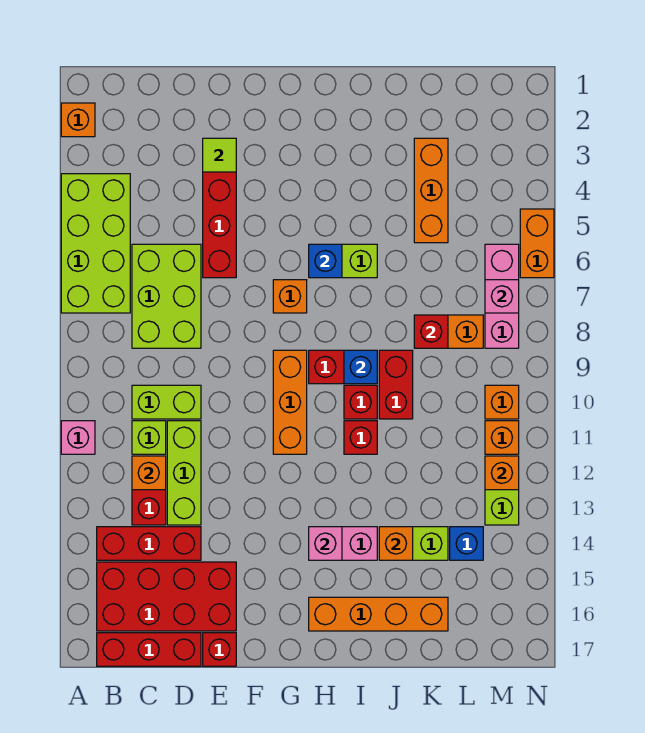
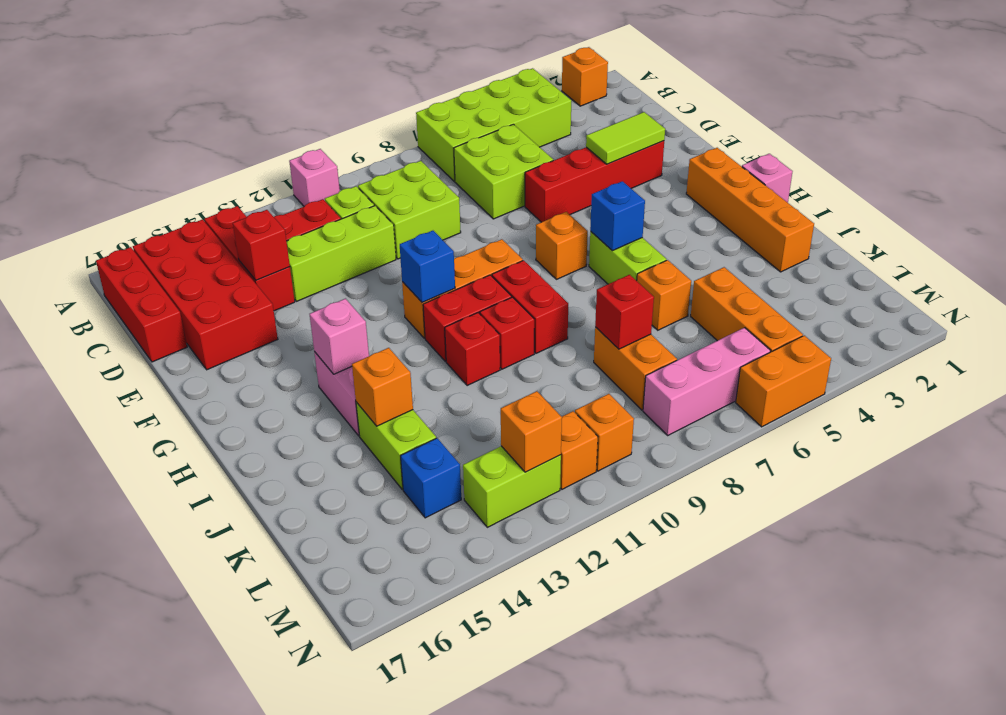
lime 2x3 brick [132,244,201,348] -> lime 2x2 brick [454,124,553,219]
lime 1x2 brick [132,385,201,419] -> lime 2x2 brick [358,161,461,259]
orange 1x1 brick [132,456,166,490] -> orange 1x1 brick moved to [637,260,691,330]
lime 1x1 tile [203,138,236,172] -> lime 1x2 tile [586,112,665,164]
red 1x1 brick [203,633,236,666] -> red 1x1 brick moved to [233,210,290,280]
orange 1x4 brick [309,597,448,631] -> orange 1x4 brick moved to [686,148,814,272]
blue 1x1 brick [344,350,377,384] -> blue 1x1 brick moved to [400,231,455,303]
red 1x2 brick [379,350,413,419] -> red 1x2 brick moved to [423,275,512,362]
orange 1x3 brick [414,138,448,243] -> orange 1x3 brick turned to [691,267,803,352]
pink 1x1 brick [485,280,519,313] -> pink 1x1 brick moved to [742,154,793,203]

